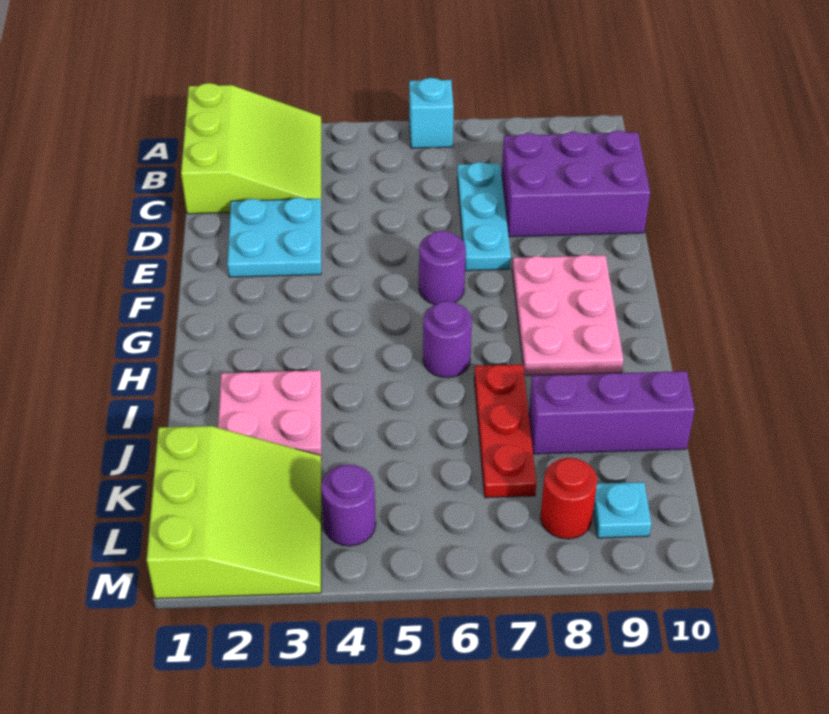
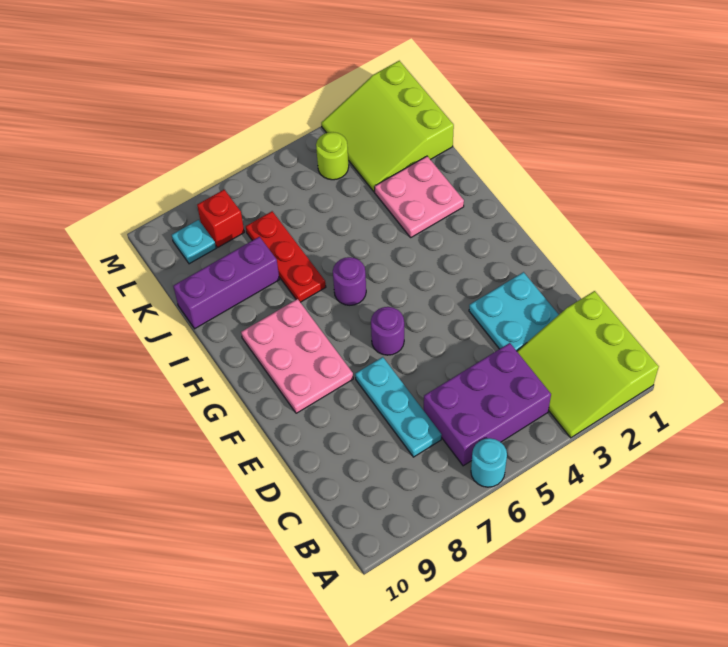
cyan 1x1 brick [409,78,453,148] -> cyan 1x1 round brick [471,438,507,487]
purple 2x3 brick [502,131,650,237] -> purple 2x3 brick moved to [424,343,551,466]
purple 1x1 round brick [321,465,376,546] -> lime 1x1 round brick [316,132,349,180]
red 1x1 round brick [540,458,597,539] -> red 1x1 brick [197,190,244,247]

